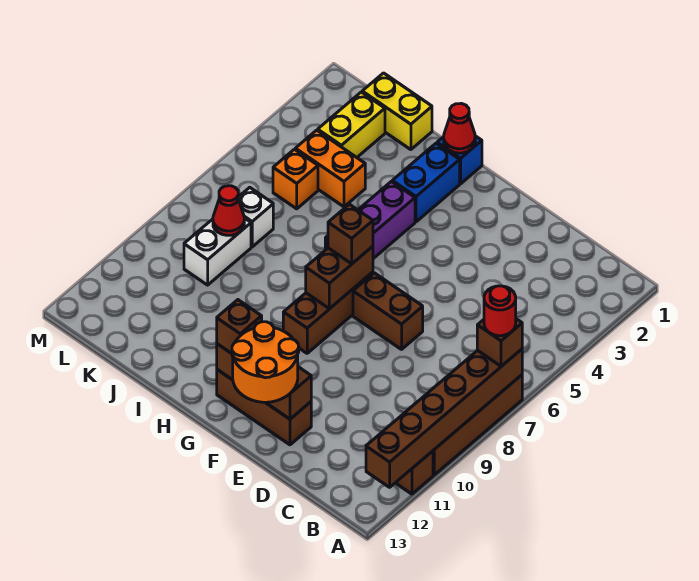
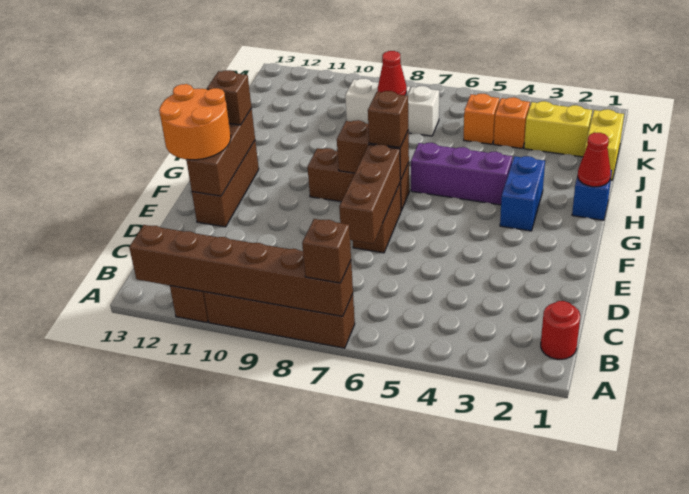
red 1x1 round brick [484,286,516,336] -> red 1x1 round brick moved to [541,301,580,359]
none -> brown 1x3 brick [339,144,401,244]
blue 1x2 brick [392,144,460,222] -> blue 1x2 brick turned to [500,156,545,231]
orange 1x2 brick [295,130,365,207] -> orange 1x1 brick [494,97,530,148]

